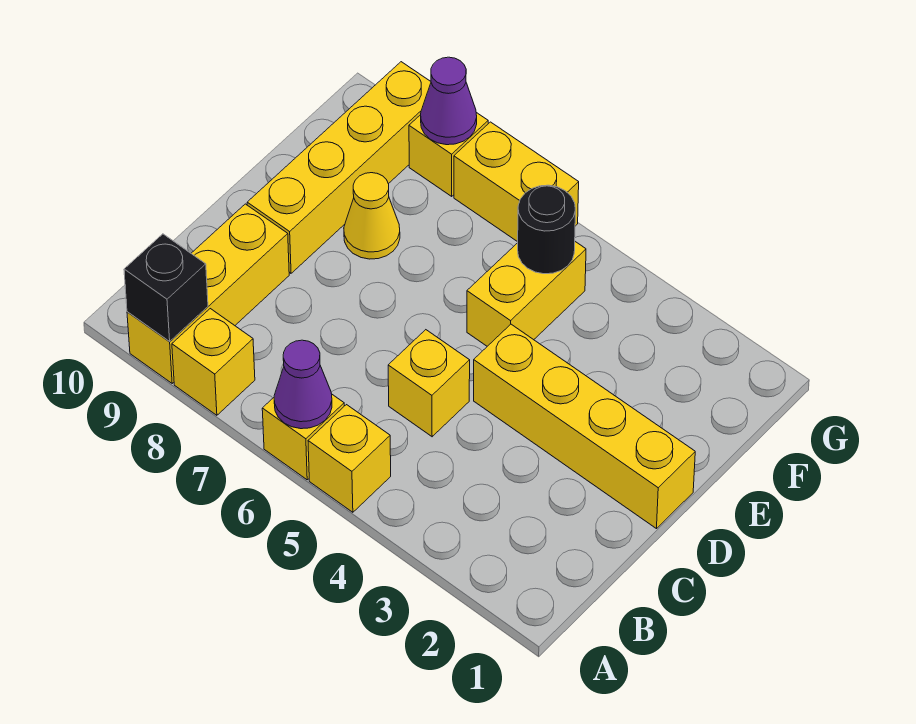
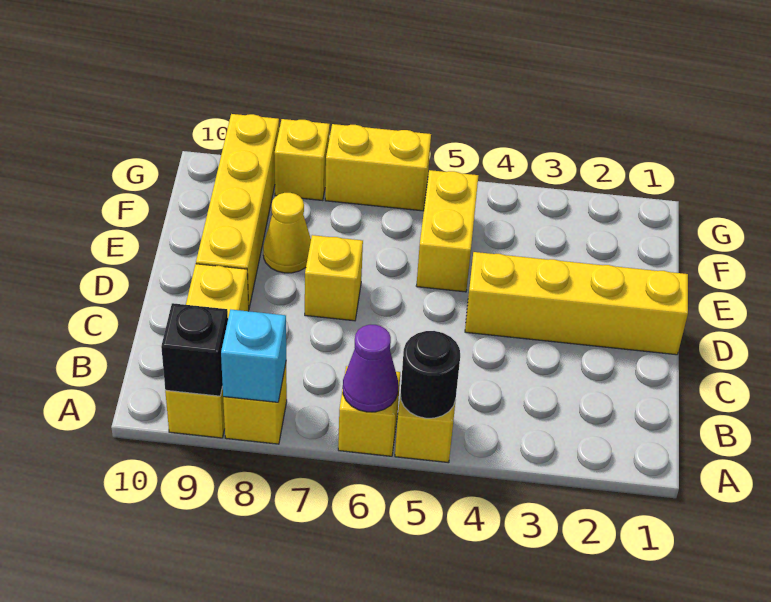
none -> cyan 1x1 brick [221,309,286,402]
yellow 1x1 brick [388,330,470,437] -> yellow 1x1 brick moved to [305,235,363,321]
black 1x1 round brick [518,185,575,274] -> black 1x1 round brick moved to [401,331,460,418]
purple 1x1 cone [421,57,477,145] -> none

